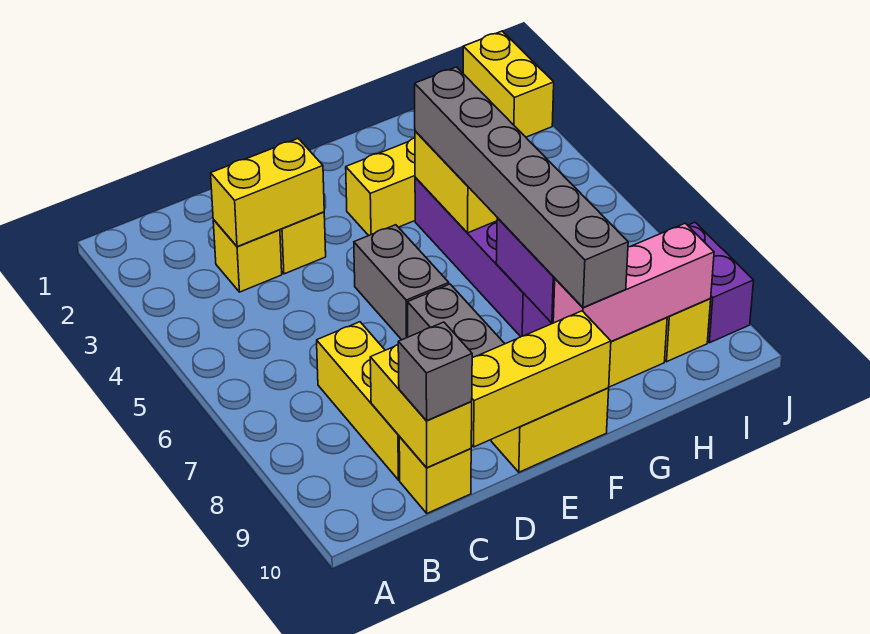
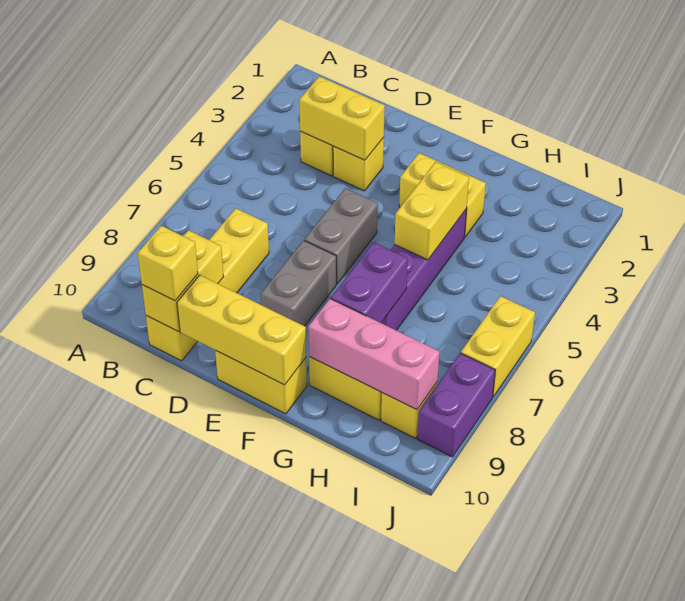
grey 1x1 brick [398,322,472,421] -> yellow 1x1 brick [138,226,198,301]
grey 1x6 brick [415,67,628,308] -> none
yellow 1x2 brick [463,31,554,137] -> yellow 1x2 brick moved to [461,296,535,397]

